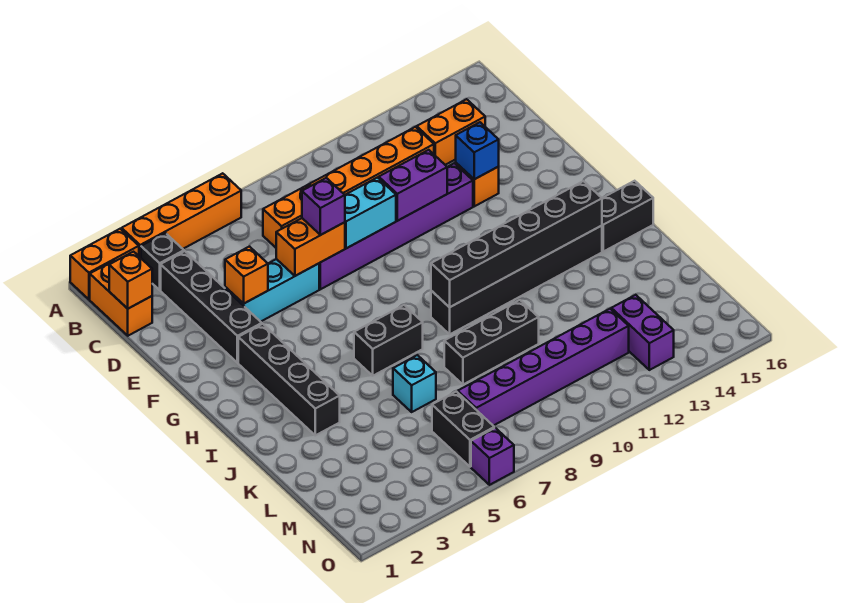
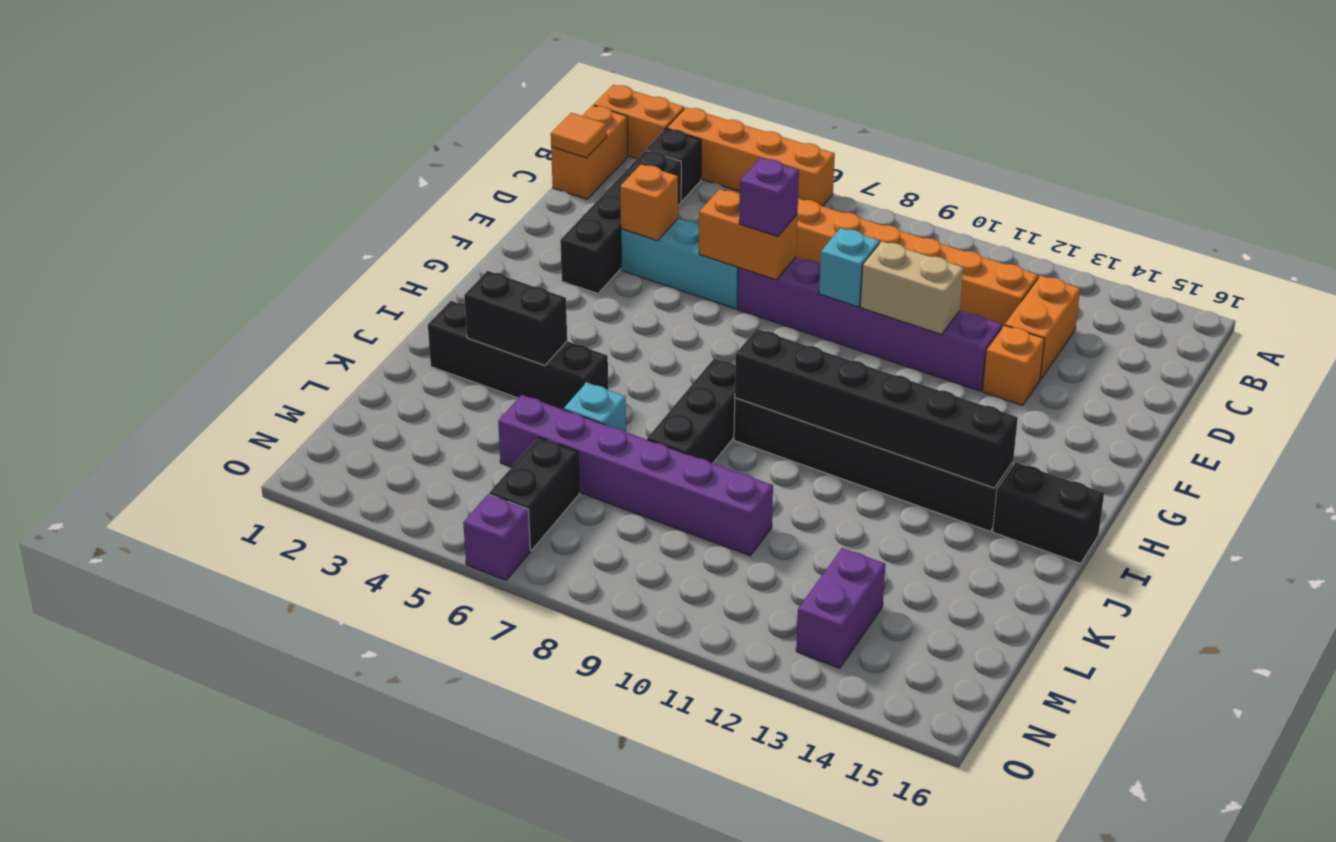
orange 1x1 brick [109,252,152,309] -> orange 1x1 tile [551,113,607,158]
orange 1x2 brick [417,99,485,165] -> orange 1x2 brick turned to [1005,276,1080,379]
cyan 1x2 brick [345,178,396,248] -> cyan 1x1 brick [819,228,879,307]
purple 1x2 brick [379,150,447,221] -> tan 1x2 brick [860,241,963,334]
blue 1x1 brick [456,122,499,179] -> none
black 1x4 brick [238,324,340,435] -> black 1x4 brick turned to [428,301,608,410]
black 1x2 brick [354,305,423,376] -> black 1x2 brick moved to [464,271,567,365]
black 1x3 brick [444,300,539,384] -> black 1x3 brick turned to [647,358,735,463]
purple 1x6 brick [458,309,629,426] -> purple 1x6 brick moved to [498,395,773,556]

